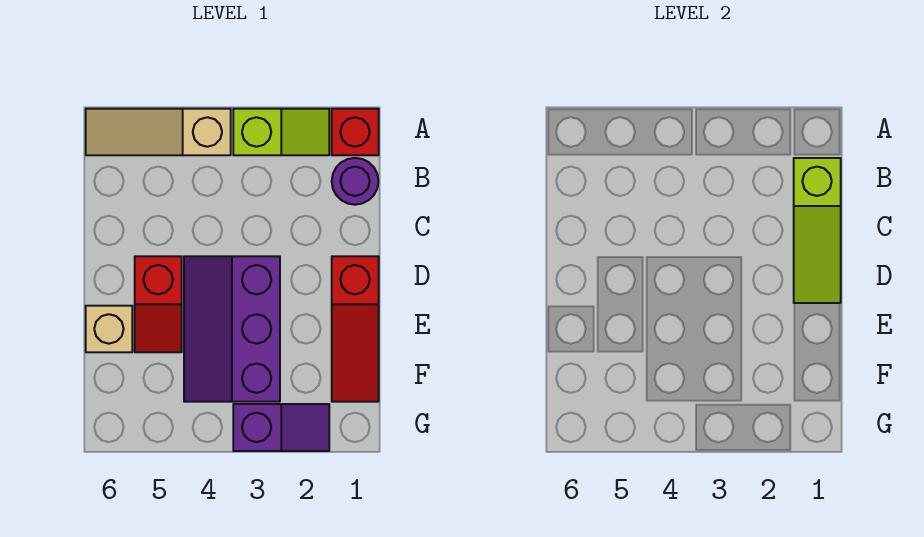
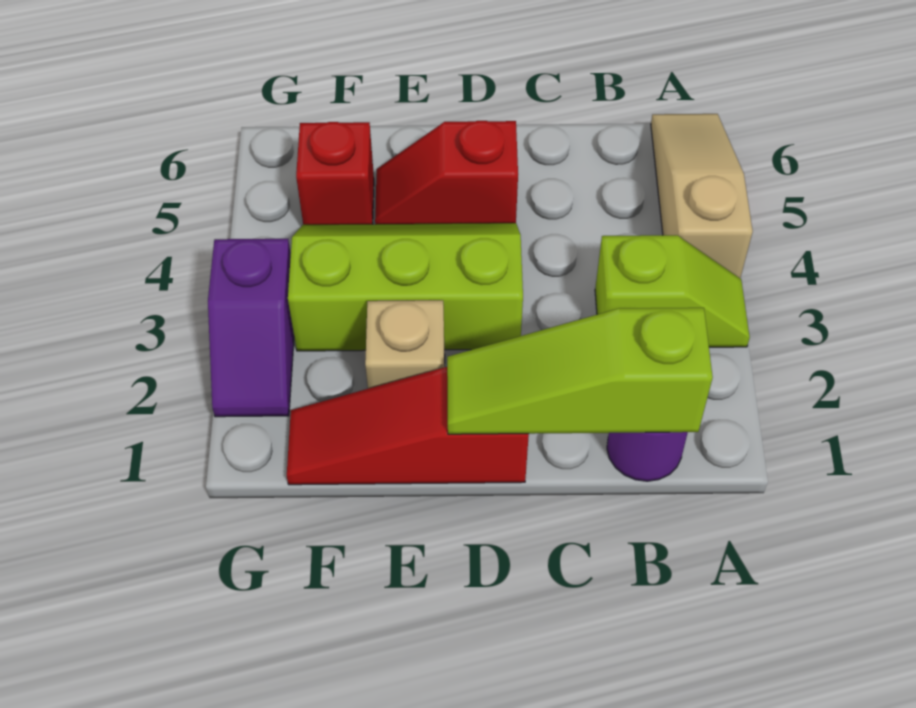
red 1x1 brick [332,109,379,155] -> red 1x1 brick moved to [296,122,374,225]
lime 1x2 slope [233,109,329,155] -> lime 1x2 slope turned to [595,235,750,347]
purple 2x3 slope [184,256,280,402] -> lime 2x3 slope [288,223,523,351]
tan 1x1 brick [86,306,132,352] -> tan 1x1 brick moved to [365,300,445,389]

